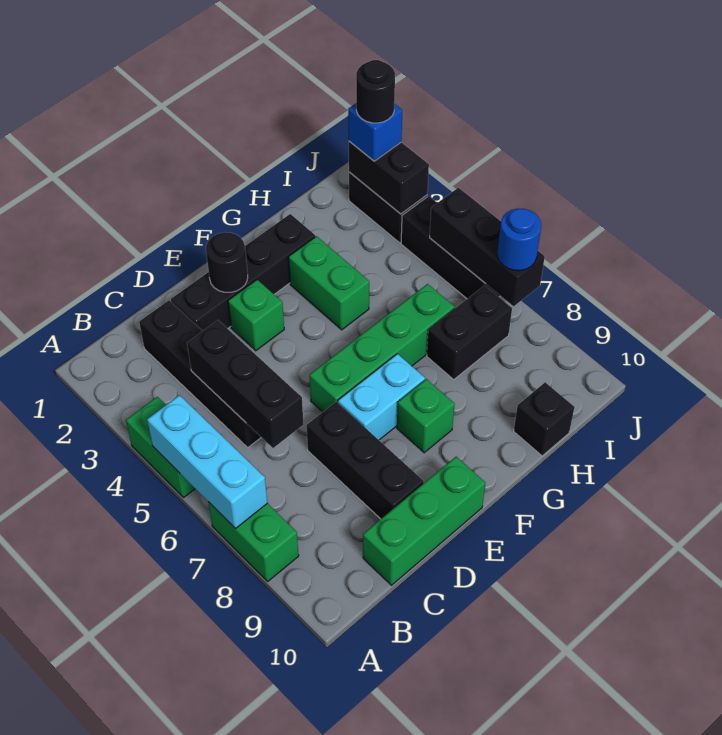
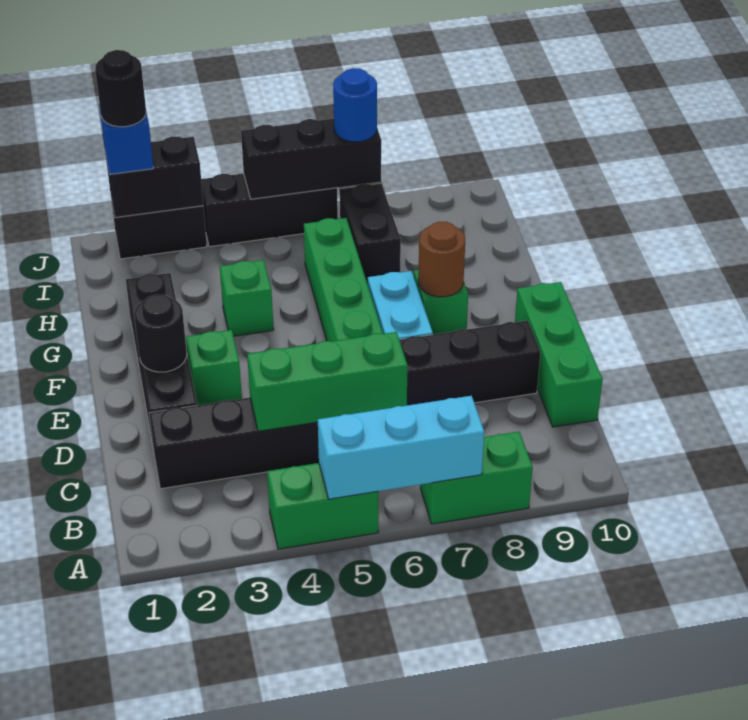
black 1x3 brick [187,320,303,448] -> green 1x3 brick [247,332,408,431]
none -> brown 1x1 round brick [418,222,465,297]
green 1x2 brick [289,236,369,330] -> green 1x1 brick [220,260,274,336]
black 1x1 brick [514,382,575,456] -> none

